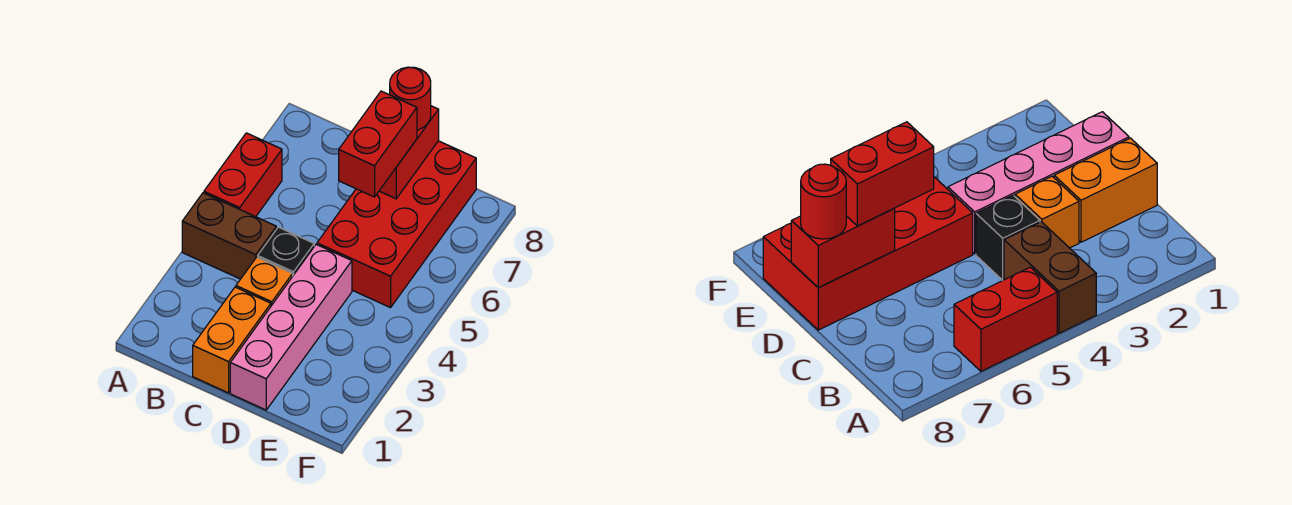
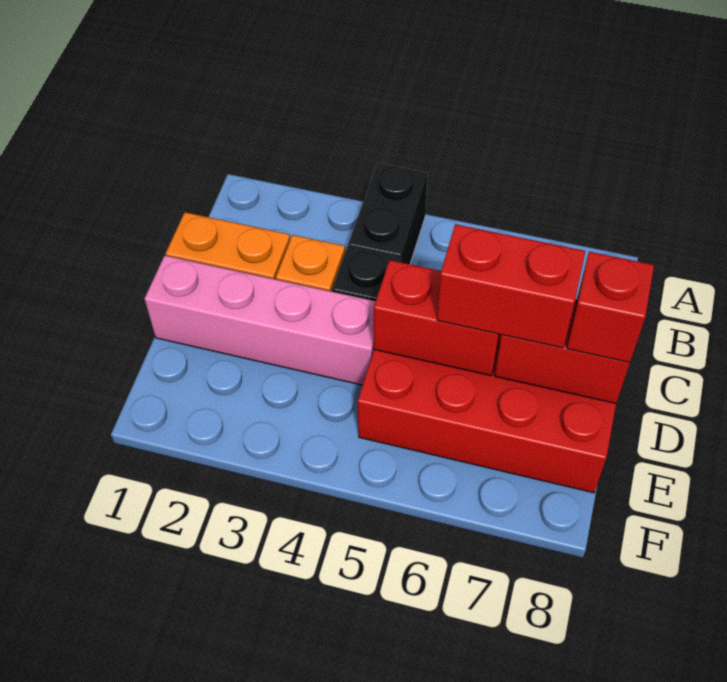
brown 1x2 brick [182,193,276,279] -> black 1x2 brick [348,163,428,264]
red 1x2 brick [204,133,282,217] -> red 1x2 brick moved to [374,260,501,376]
red 1x1 round brick [390,67,431,130] -> red 1x1 brick [567,252,654,362]

